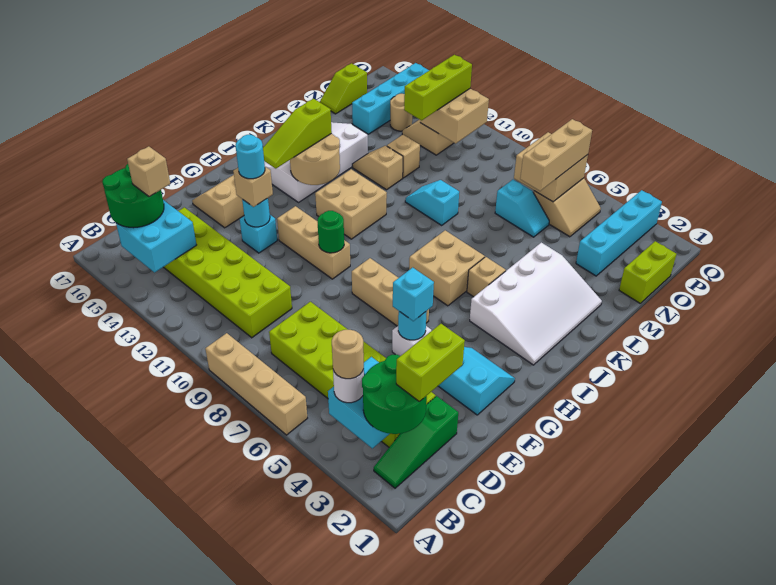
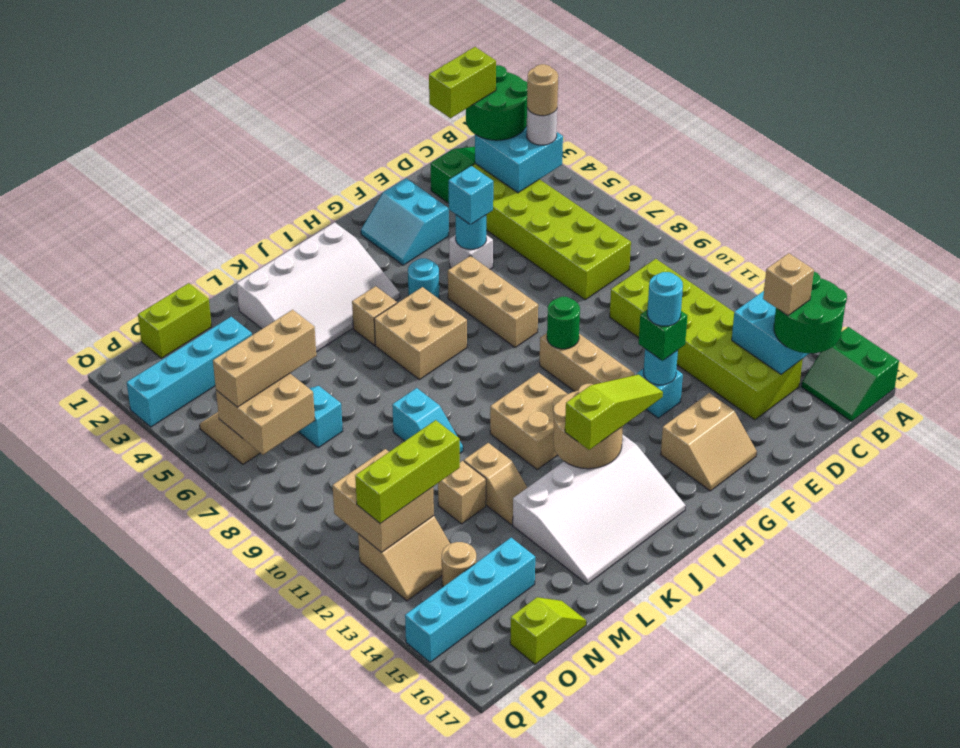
tan 1x4 brick [205,333,307,435] -> none
none -> green 2x2 slope [801,327,899,421]
tan 1x1 brick [233,167,273,207] -> green 1x1 brick [639,309,687,361]
none -> cyan 1x1 round brick [408,258,439,299]
white 3x4 slope [470,243,602,365] -> white 3x4 slope turned to [237,222,400,352]

